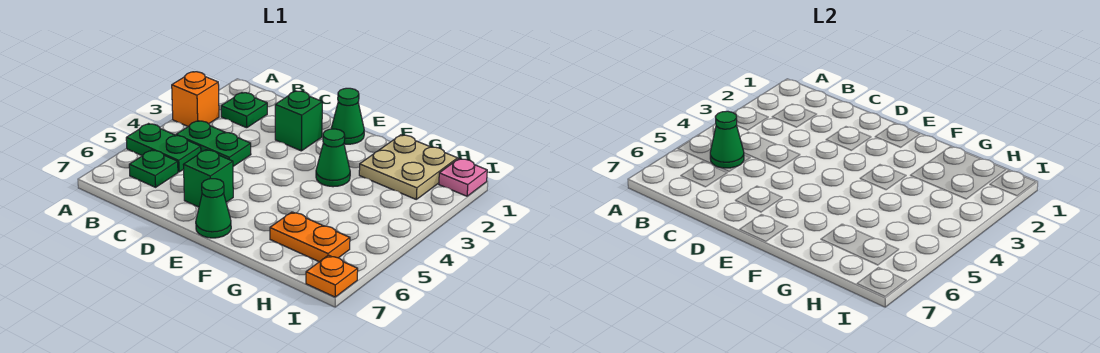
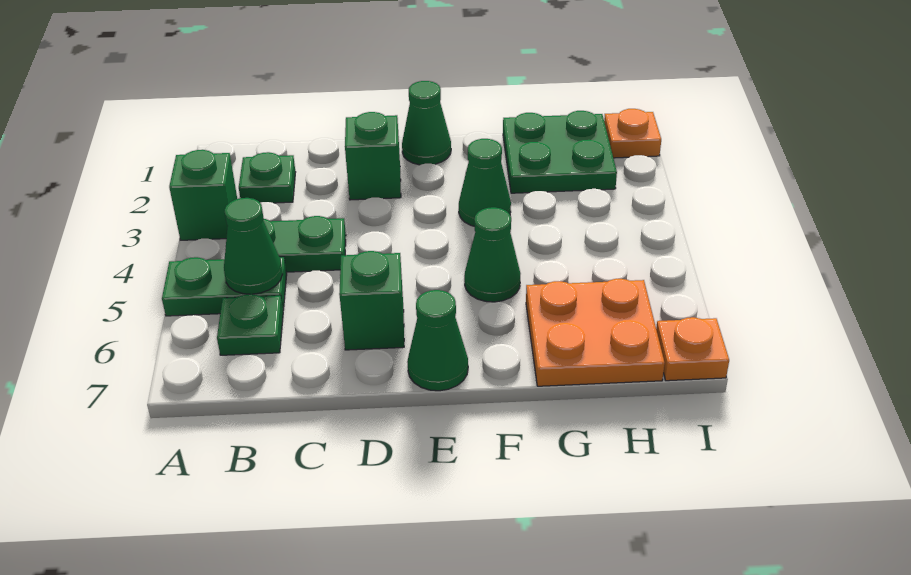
orange 1x1 brick [172,72,219,126] -> green 1x1 brick [169,150,237,240]
none -> green 1x1 cone [464,207,521,302]
tan 2x2 plate [359,135,458,199] -> green 2x2 plate [503,111,617,193]
orange 1x2 plate [270,212,350,262] -> orange 2x2 plate [526,279,665,386]
pink 1x1 plate [439,159,487,196] -> orange 1x1 plate [604,109,661,158]

